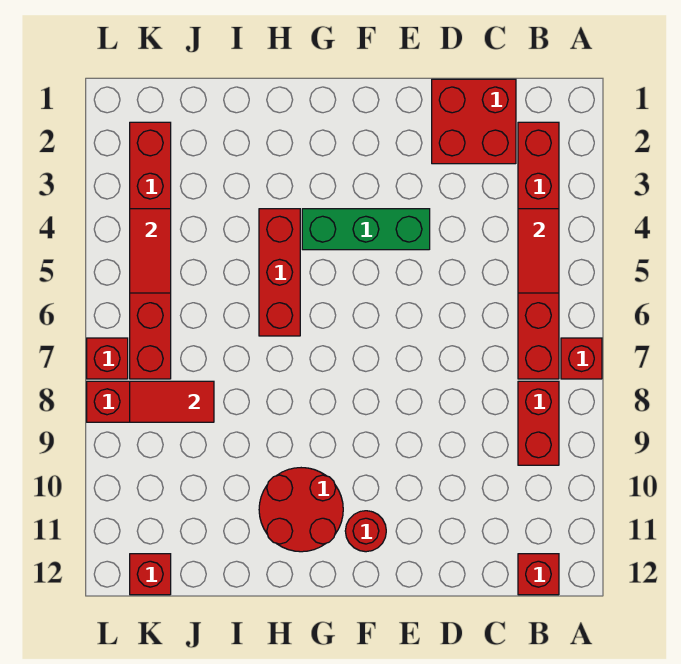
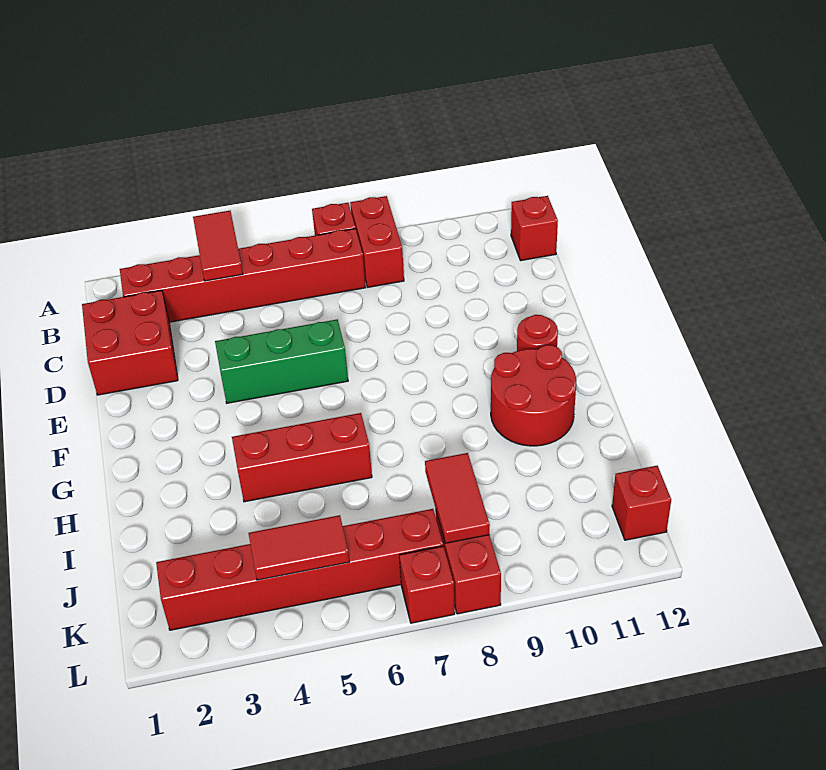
red 1x2 tile [518,209,559,293] -> red 1x2 tile turned to [193,211,243,281]
red 1x2 brick [518,381,559,465] -> red 1x2 brick turned to [350,196,404,287]
green 1x3 brick [302,209,430,250] -> green 1x3 brick turned to [215,319,348,403]

